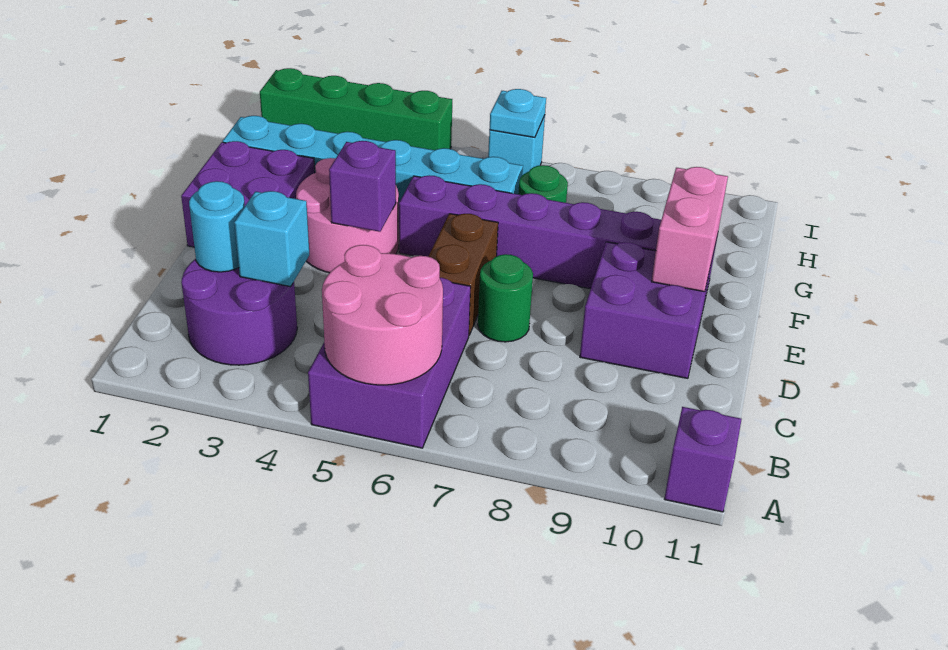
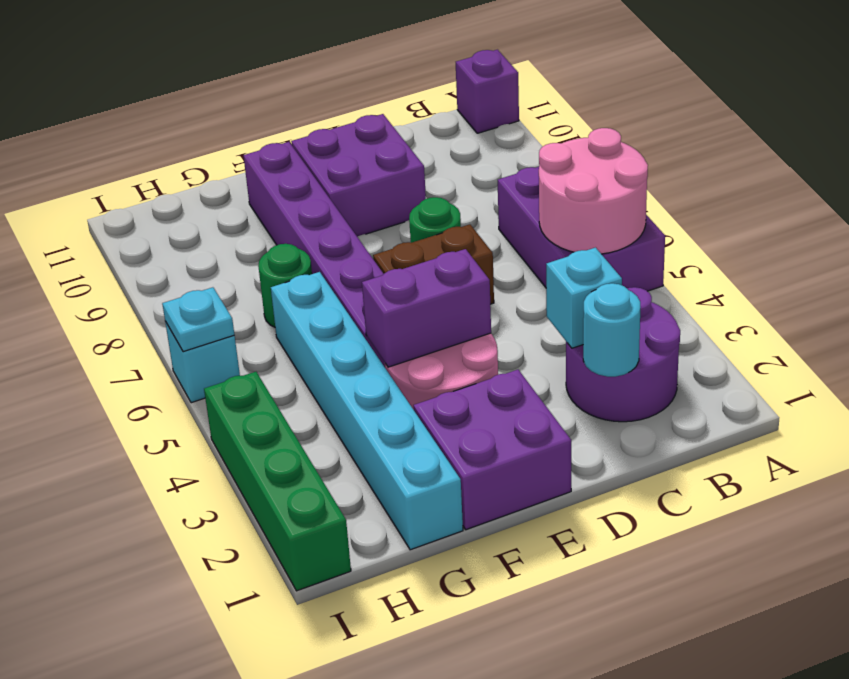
purple 2x3 brick [308,278,471,448] -> purple 2x3 brick turned to [498,167,665,291]
purple 1x1 brick [329,141,396,232] -> purple 1x2 brick [362,249,491,367]
pink 1x2 brick [651,167,728,292] -> none

